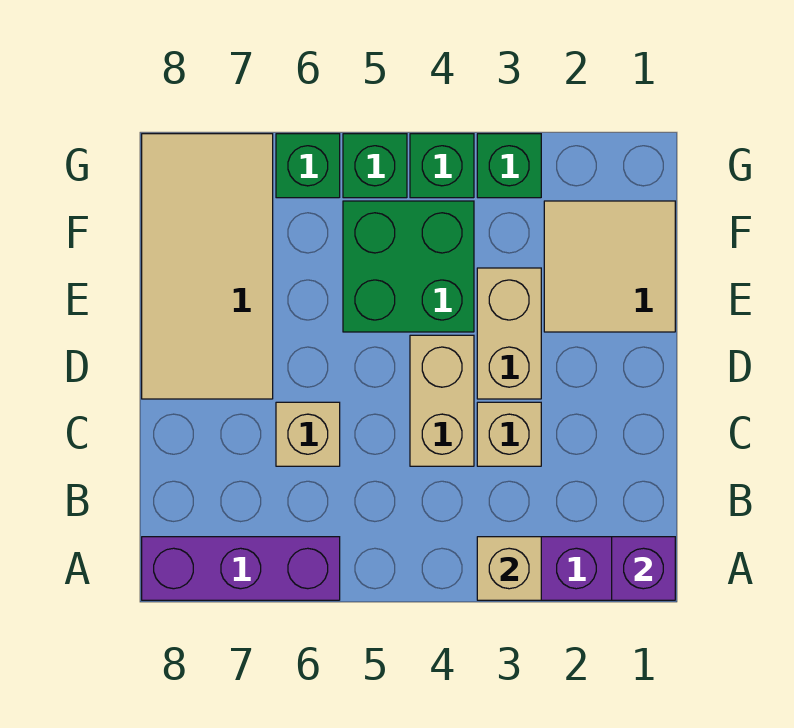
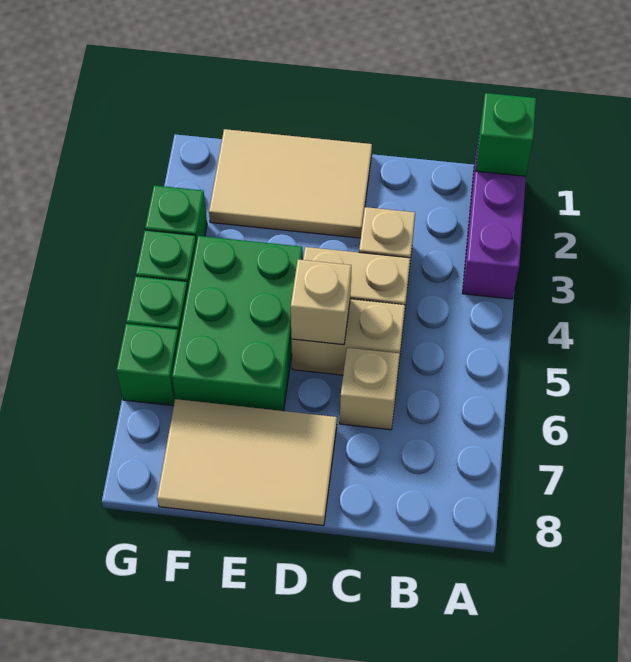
purple 1x1 brick [612,537,675,600] -> green 1x1 brick [476,93,536,176]
tan 1x1 brick [477,537,541,600] -> tan 1x1 brick moved to [291,260,351,345]
purple 1x3 brick [142,537,340,600] -> none
tan 1x2 brick [477,268,541,399] -> tan 1x2 brick moved to [291,299,405,375]
tan 2x4 tile [142,134,273,399] -> tan 2x3 tile [157,399,337,526]
tan 2x2 tile [544,201,675,332] -> tan 2x3 tile [209,129,372,238]
green 2x2 brick [343,201,474,332] -> green 2x3 brick [172,236,303,411]

